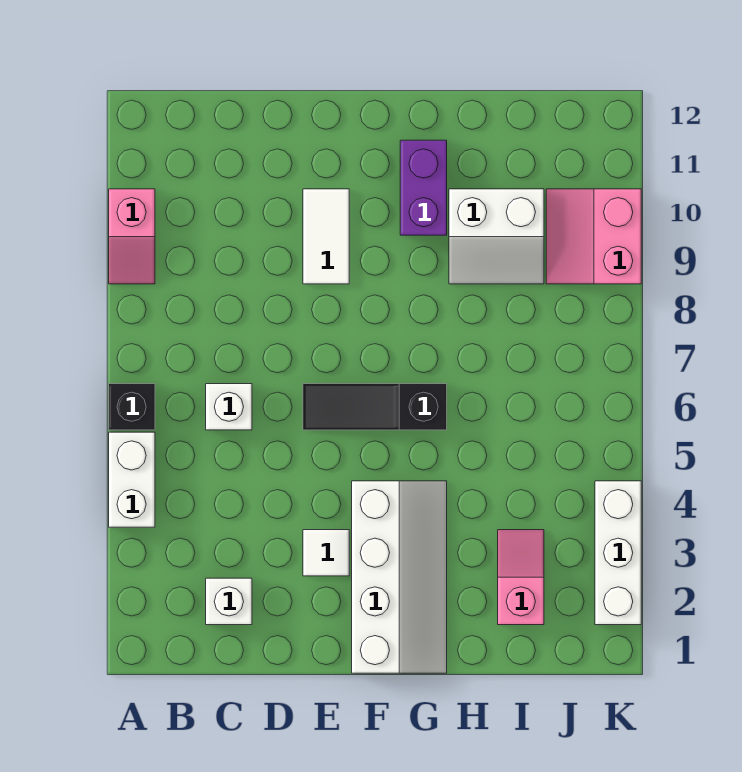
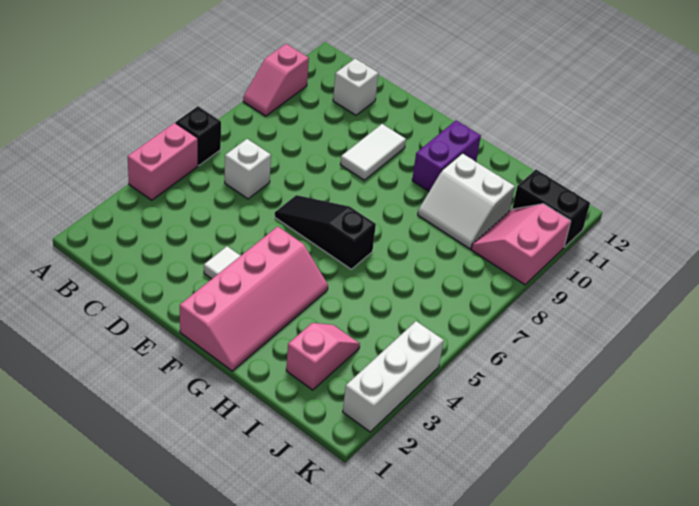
white 1x2 brick [109,432,155,527] -> pink 1x2 brick [128,123,198,200]
white 1x1 brick [206,578,252,625] -> white 1x1 brick moved to [333,59,378,115]
white 2x4 slope [352,481,447,673] -> pink 2x4 slope [180,226,328,371]
none -> black 1x2 brick [512,170,590,247]

